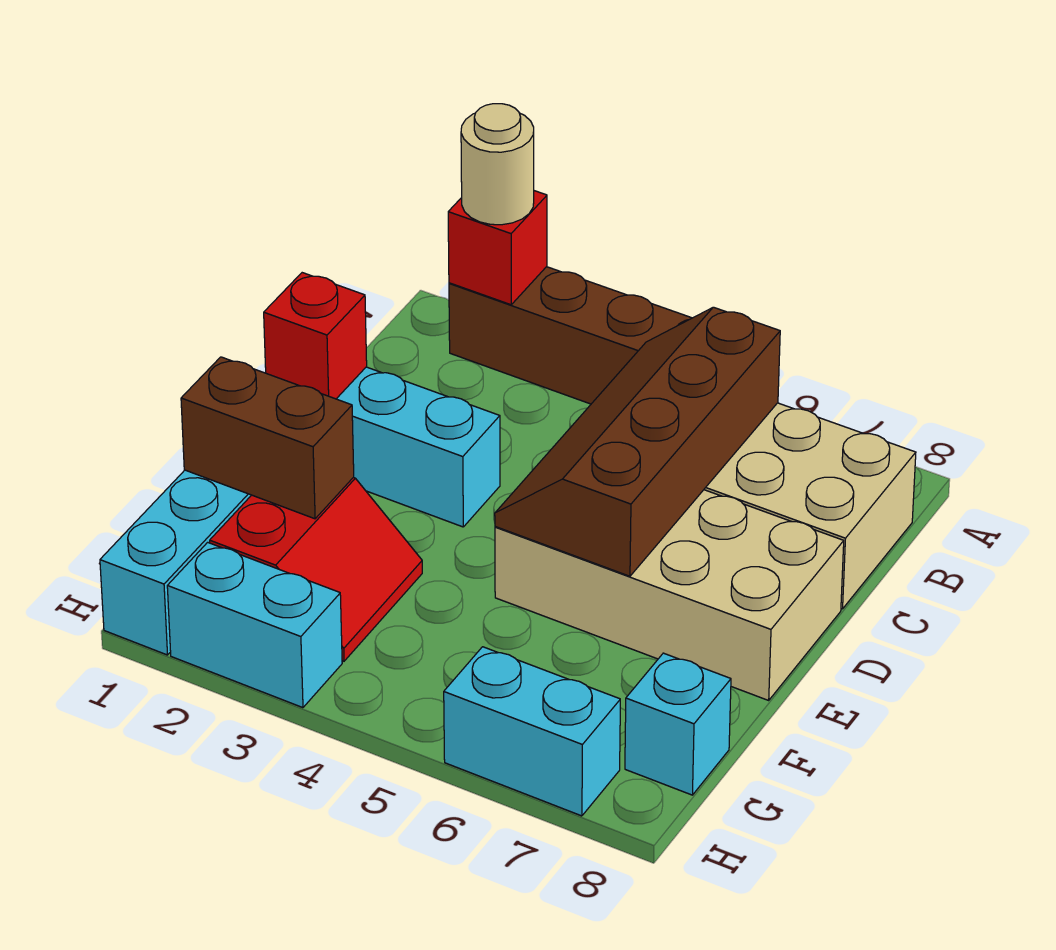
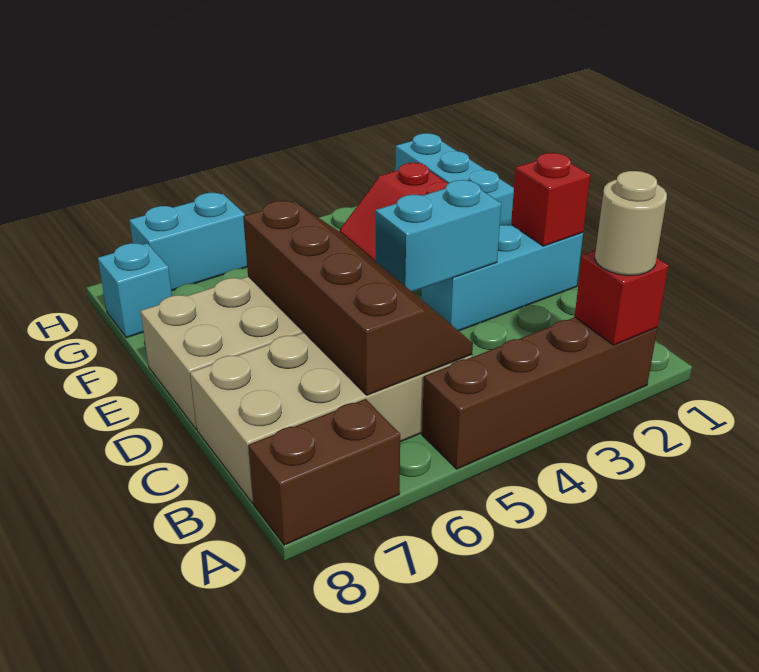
brown 1x2 brick [181,357,354,519] -> brown 1x2 brick moved to [248,399,400,545]
cyan 1x2 brick [167,542,342,708] -> cyan 1x2 brick moved to [375,180,501,292]

